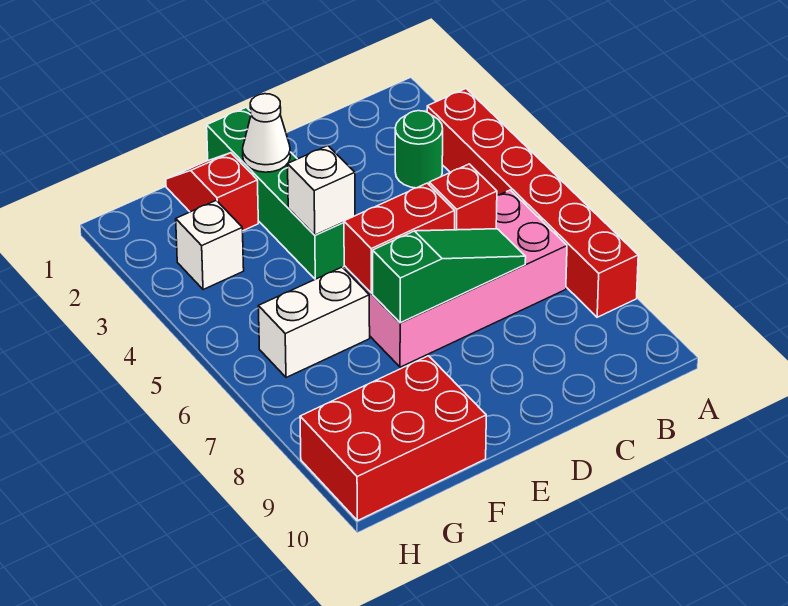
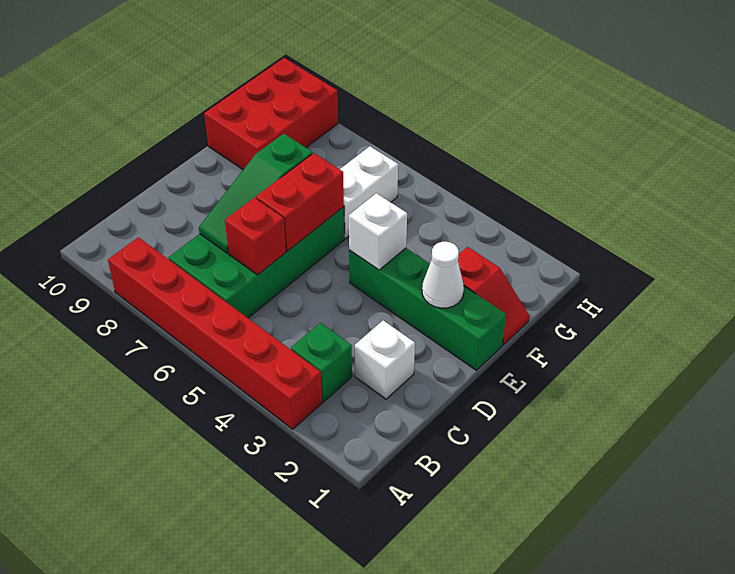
green 1x1 round brick [395,111,443,188] -> green 1x1 brick [291,323,352,402]
pink 2x4 brick [344,190,567,367] -> green 2x4 brick [169,207,344,318]
white 1x1 brick [176,200,244,290] -> white 1x1 brick moved to [355,320,415,399]

